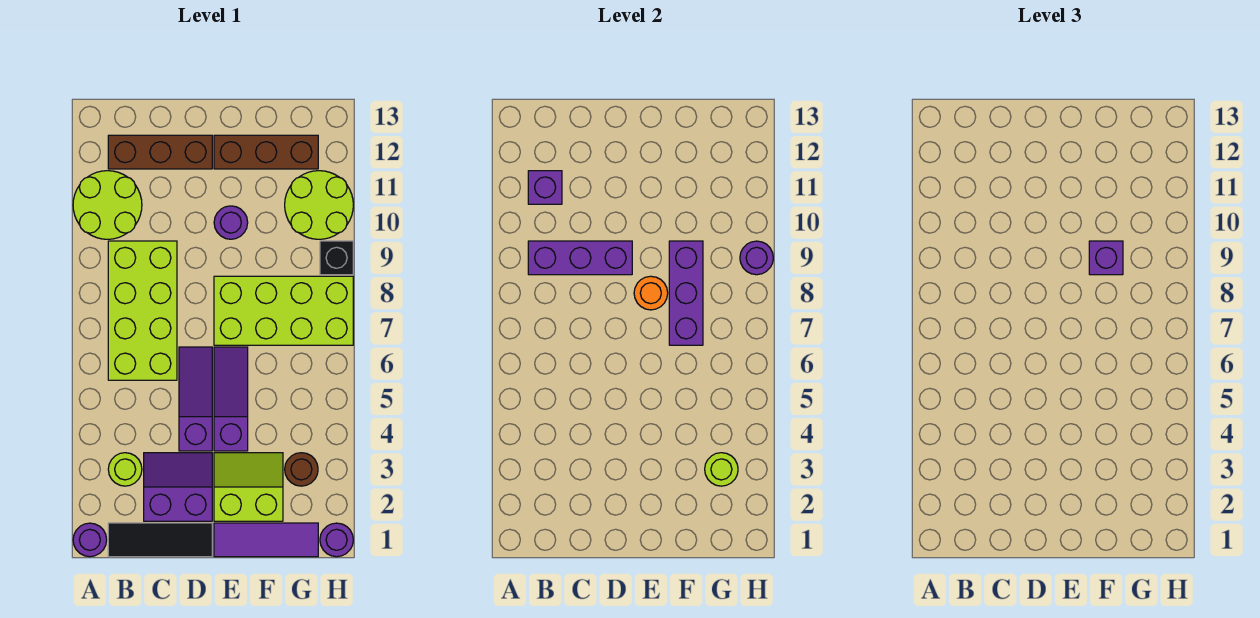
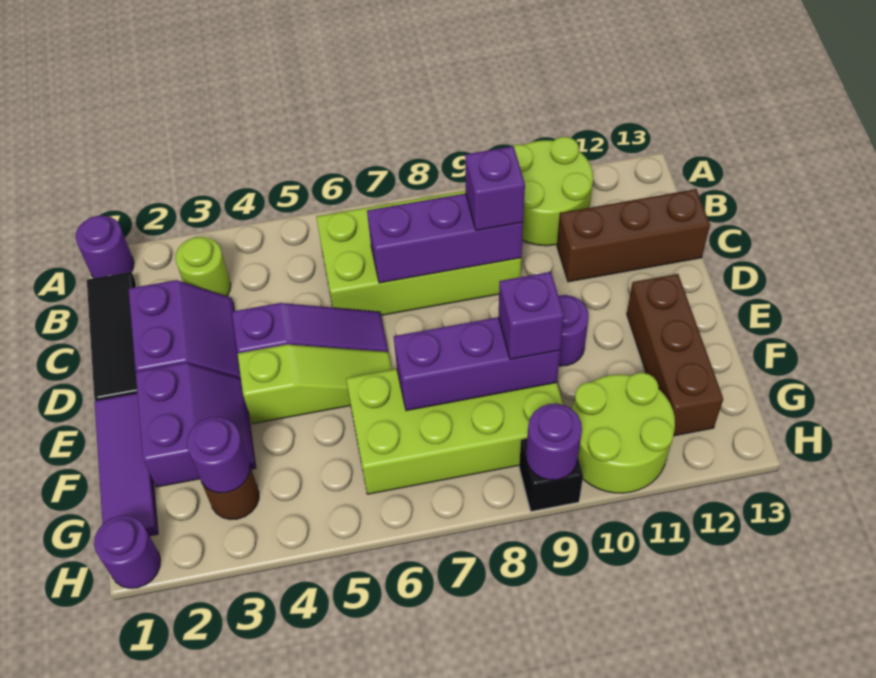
purple 1x3 brick [528,241,632,275] -> purple 1x3 brick turned to [367,193,523,283]
purple 1x1 brick [528,171,562,204] -> purple 1x1 brick moved to [465,146,525,231]
brown 1x3 brick [108,135,212,169] -> brown 1x3 brick turned to [557,189,710,282]
lime 2x2 slope [214,453,283,521] -> purple 2x2 slope [136,363,256,487]
purple 1x3 slope [214,347,248,451] -> lime 1x3 slope [238,345,392,424]
lime 2x4 brick [214,276,353,345] -> lime 2x4 brick turned to [346,369,563,494]
orange 1x1 round brick [634,276,668,310] -> none
lime 1x1 round brick [705,453,738,486] -> purple 1x1 round brick [187,417,250,493]

